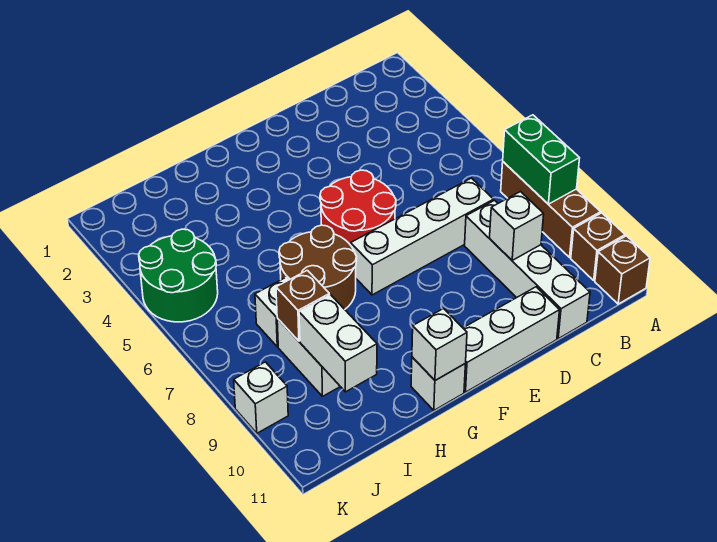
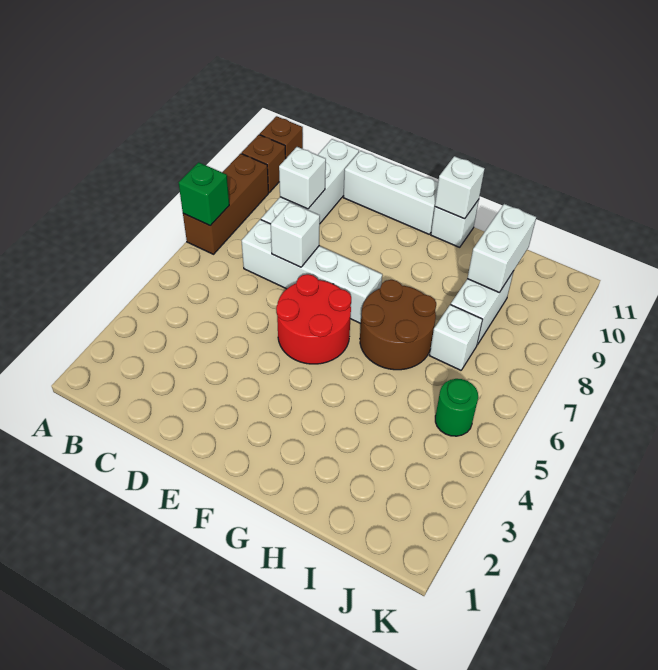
green 1x2 brick [503,115,580,204] -> green 1x1 brick [179,162,229,226]
brown 1x1 brick [276,270,329,341] -> none
green 2x2 round brick [139,229,218,322] -> green 1x1 round brick [435,379,478,436]
white 1x1 brick [234,362,288,433] -> white 1x1 brick moved to [271,202,320,267]

